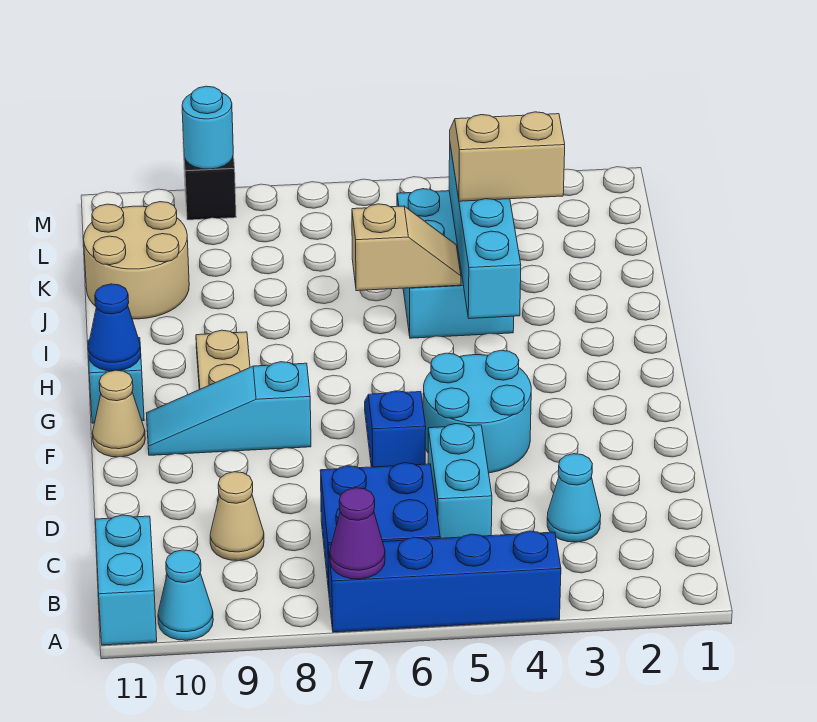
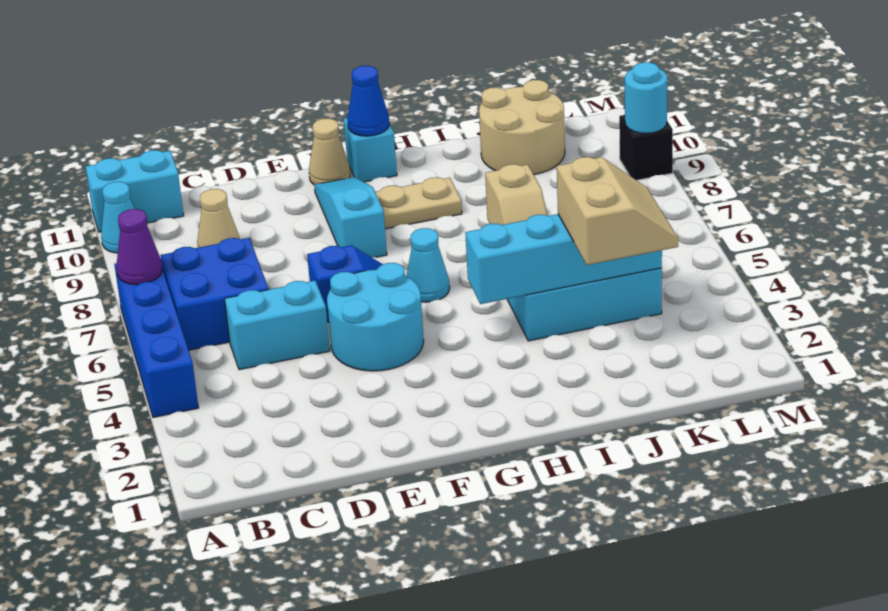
cyan 1x1 cone [547,454,601,542] -> cyan 1x1 cone moved to [406,228,450,302]

